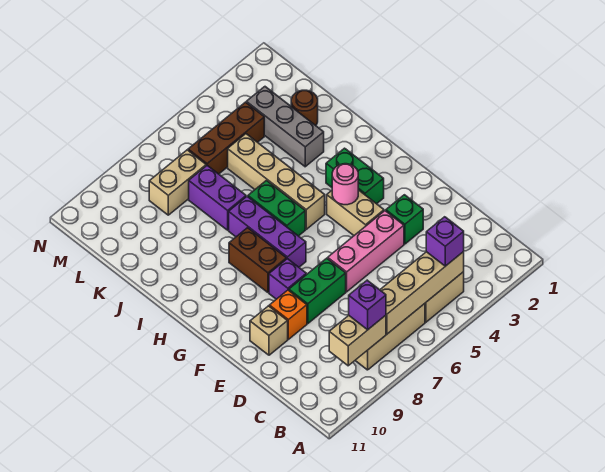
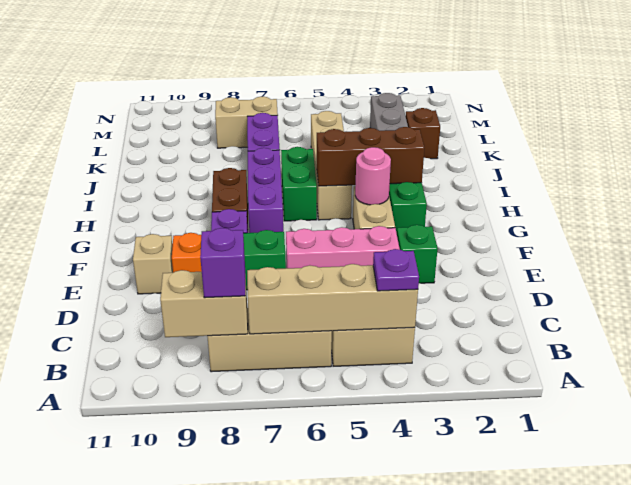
purple 1x1 brick [426,217,464,266] -> purple 1x1 plate [373,249,419,291]
brown 1x1 round brick [291,90,318,125] -> brown 1x1 brick [405,108,440,159]
brown 1x3 brick [188,102,264,174] -> brown 1x3 brick moved to [317,127,424,186]

